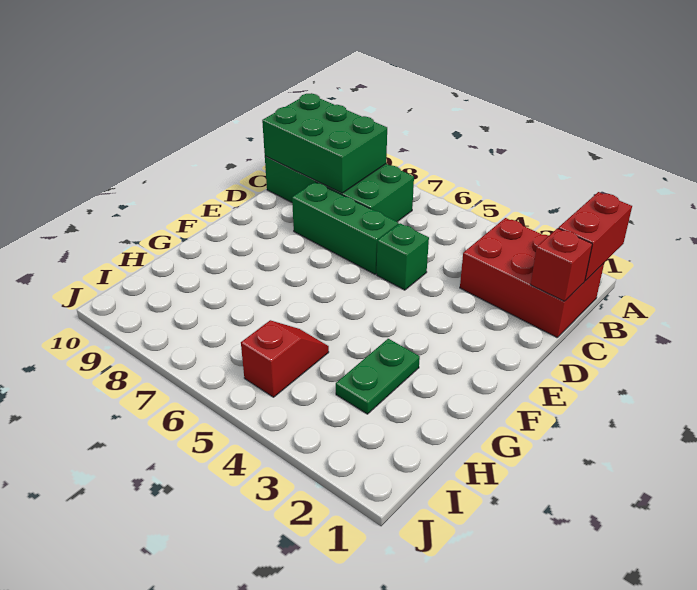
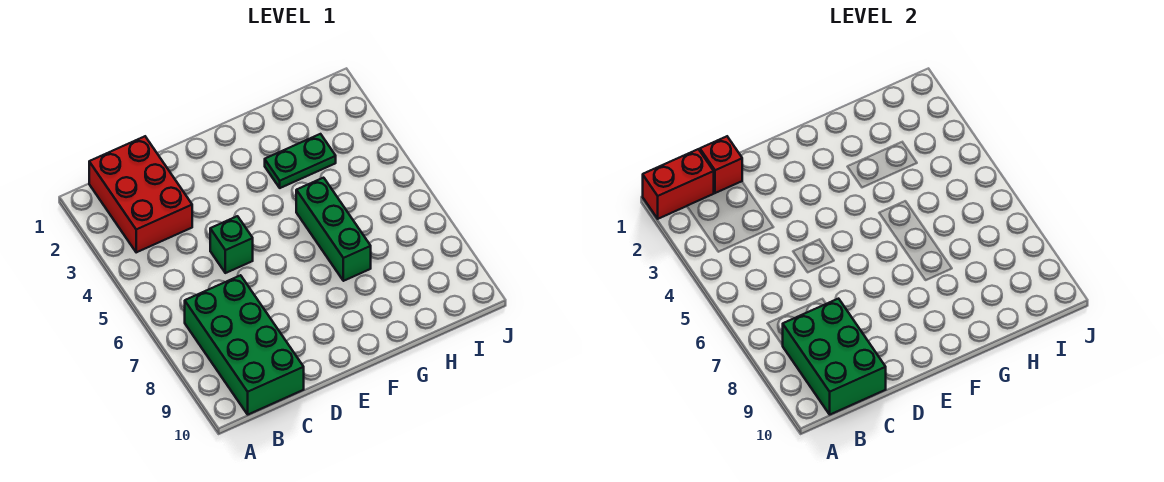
green 1x3 brick [292,182,399,274] -> green 1x3 brick moved to [296,178,371,281]
red 1x2 slope [241,320,329,397] -> none

